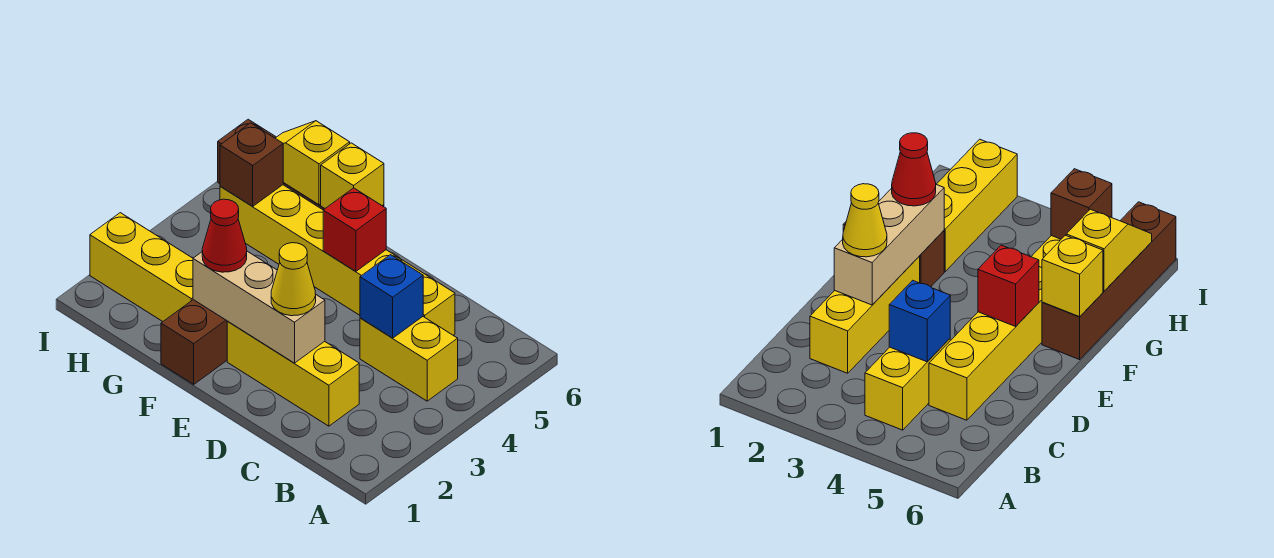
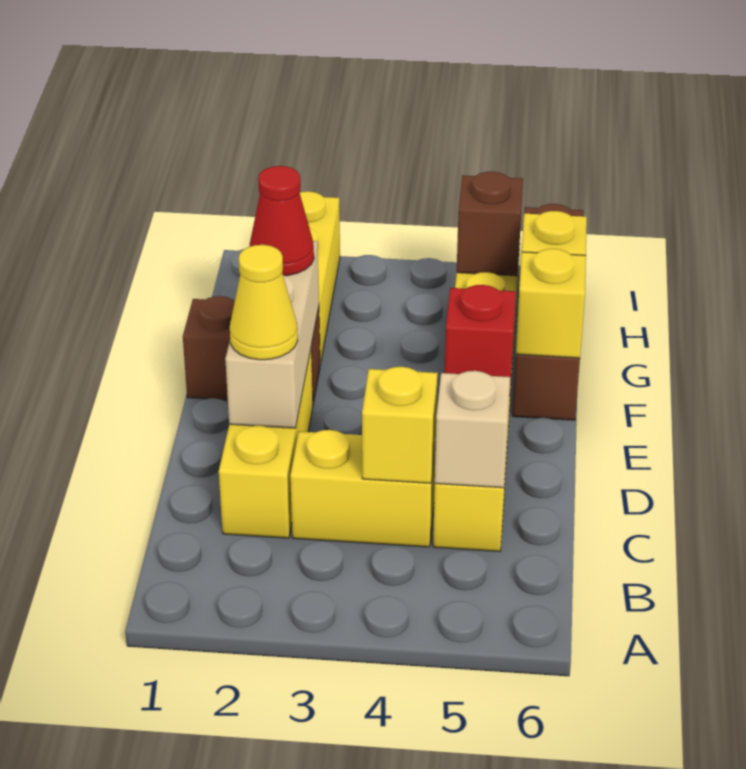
yellow 1x2 brick [360,317,458,401] -> yellow 1x2 brick turned to [290,430,436,547]
blue 1x1 brick [360,255,423,338] -> yellow 1x1 brick [362,367,438,483]
none -> tan 1x1 brick [435,371,510,488]

